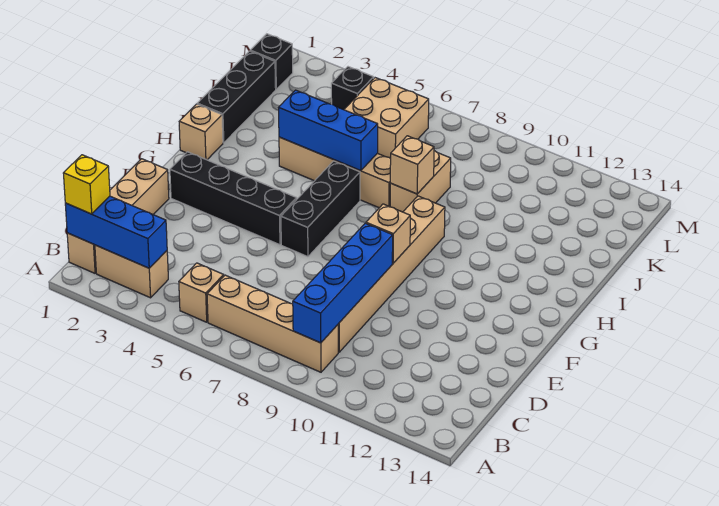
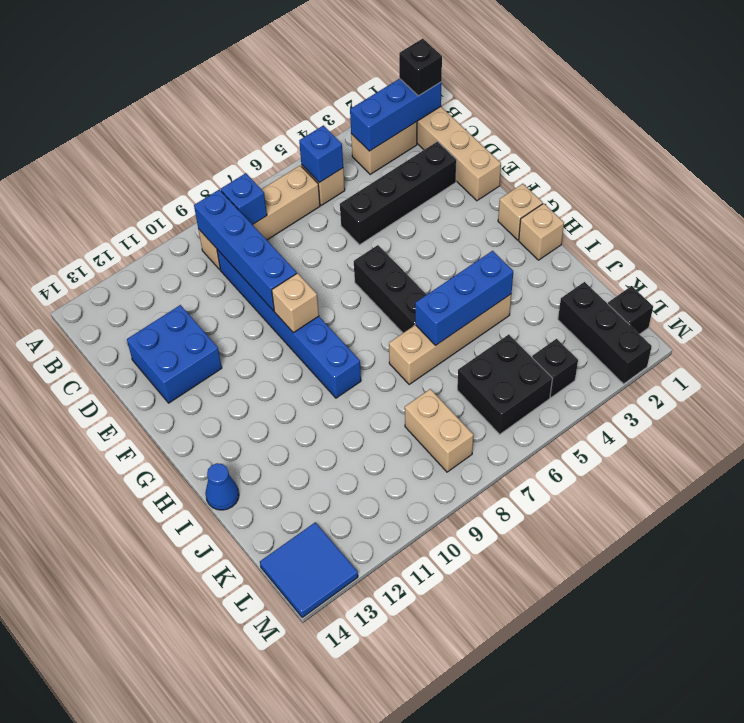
yellow 1x1 brick [63,155,110,214] -> black 1x1 brick [399,39,442,96]
none -> blue 1x1 brick [299,125,343,183]
none -> blue 1x1 brick [221,173,267,225]
tan 1x6 brick [338,196,445,352] -> blue 1x6 brick [217,250,361,398]
none -> blue 2x2 brick [127,305,222,403]
black 1x4 brick [170,152,297,245] -> black 1x4 brick moved to [340,141,457,245]
black 1x3 brick [197,51,276,143] -> black 1x3 brick moved to [558,282,652,384]
tan 1x2 brick [390,151,451,212] -> tan 1x2 brick moved to [405,389,473,472]
tan 1x1 brick [390,136,434,194] -> tan 1x1 brick moved to [498,184,543,240]
none -> blue 1x1 cone [205,463,239,510]
tan 2x2 brick [344,78,429,158] -> black 2x2 brick [457,334,552,434]
none -> blue 2x2 tile [260,522,358,617]

